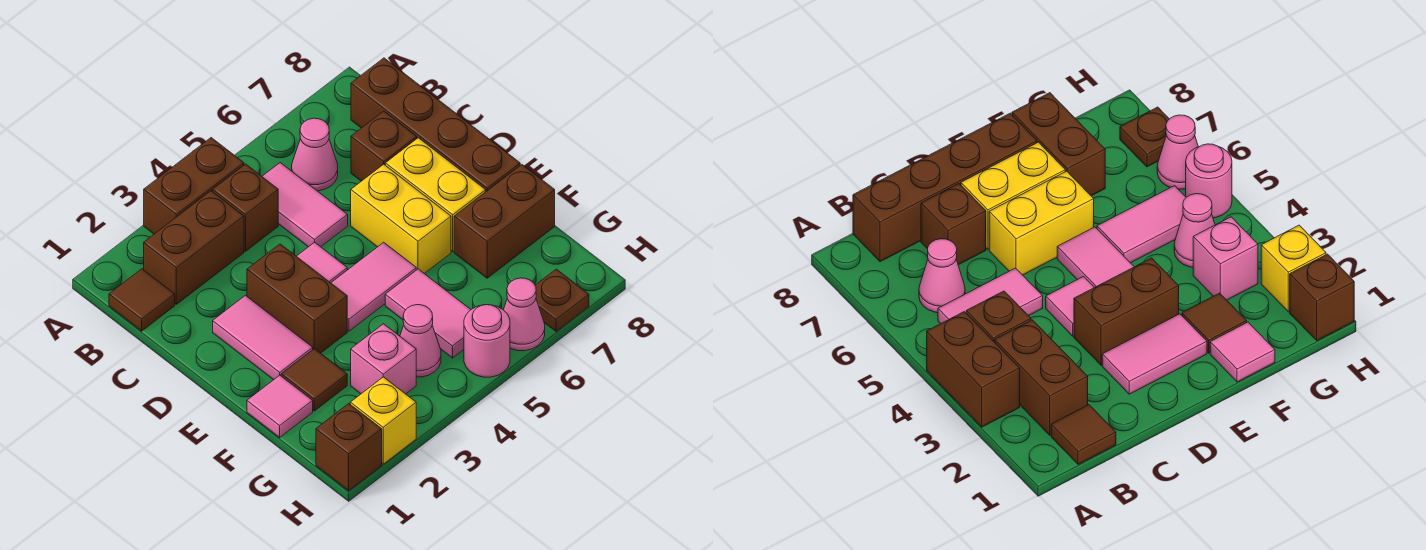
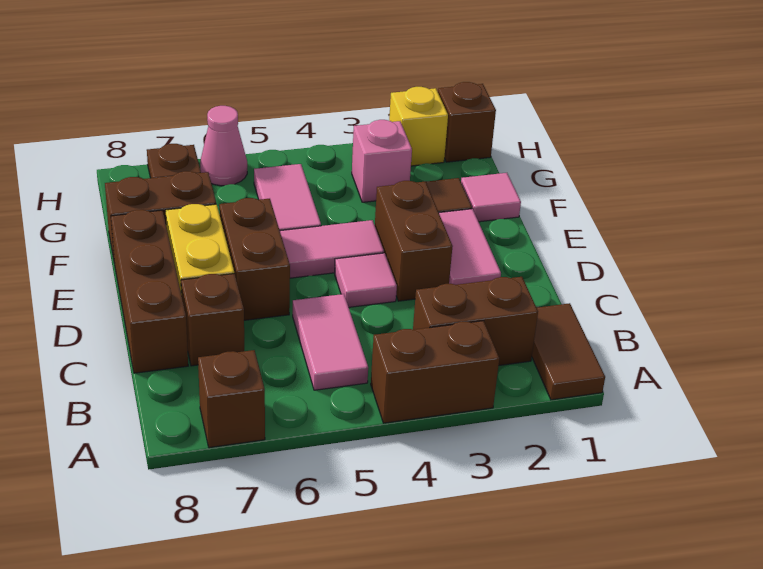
brown 1x1 tile [109,269,175,331] -> brown 1x2 tile [532,303,605,400]
brown 1x1 brick [213,164,278,251] -> brown 1x1 brick moved to [198,350,265,448]
pink 1x1 cone [292,118,338,191] -> none
brown 1x4 brick [351,58,520,191] -> brown 1x3 brick [111,210,188,373]
yellow 1x2 brick [351,164,451,274] -> brown 1x2 brick [219,198,290,320]
pink 1x1 cone [400,305,441,377] -> none
pink 1x1 round brick [464,305,510,377] -> none

